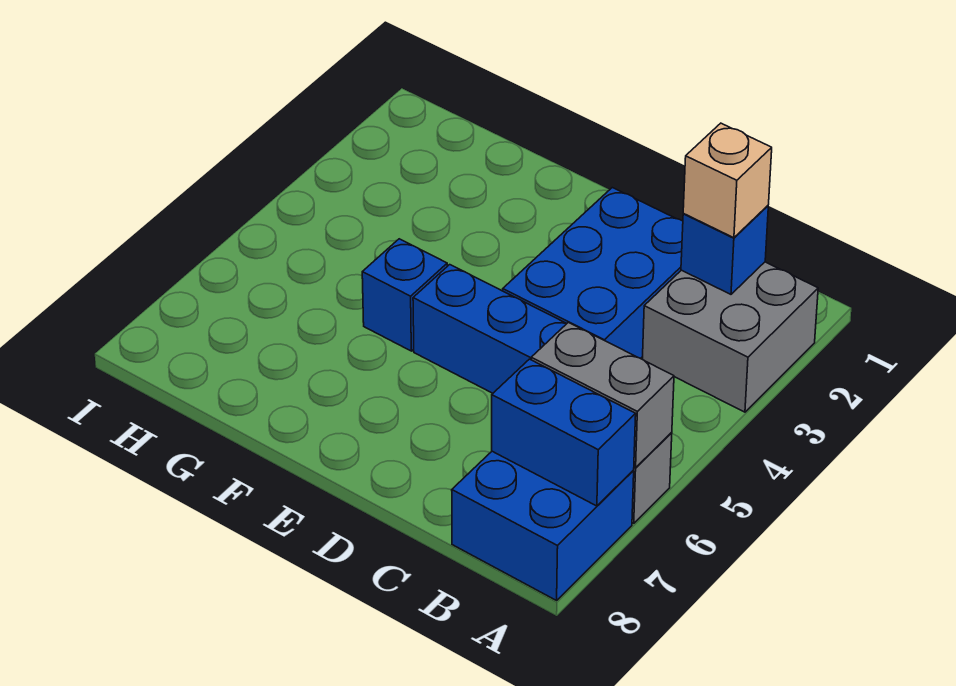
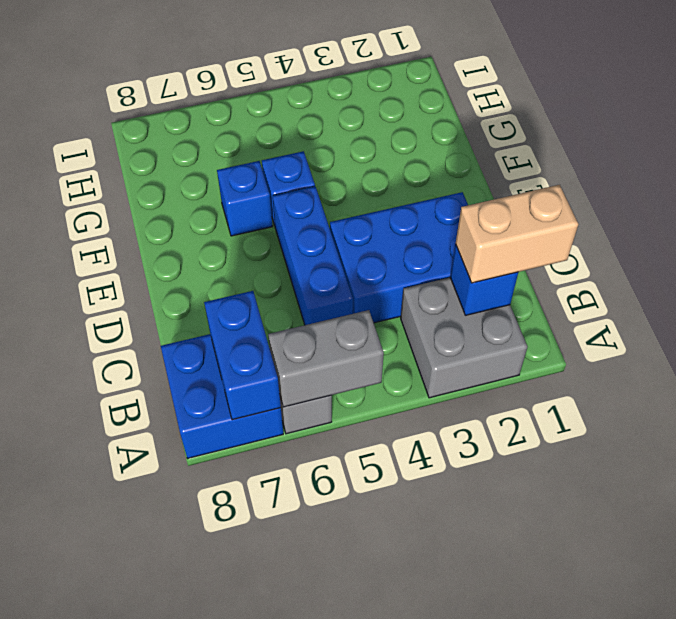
grey 1x2 brick [531,322,674,468] -> grey 1x2 brick turned to [268,310,384,407]
tan 1x1 brick [683,123,772,238] -> tan 1x2 brick [456,185,578,283]
none -> blue 1x1 brick [217,161,273,236]

